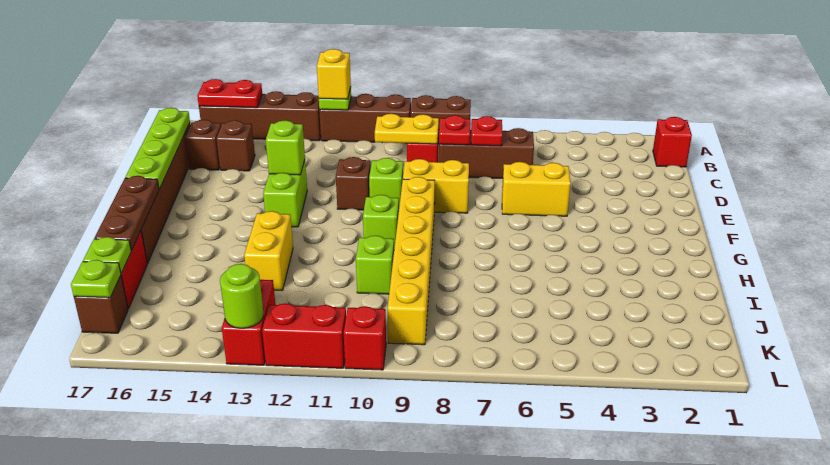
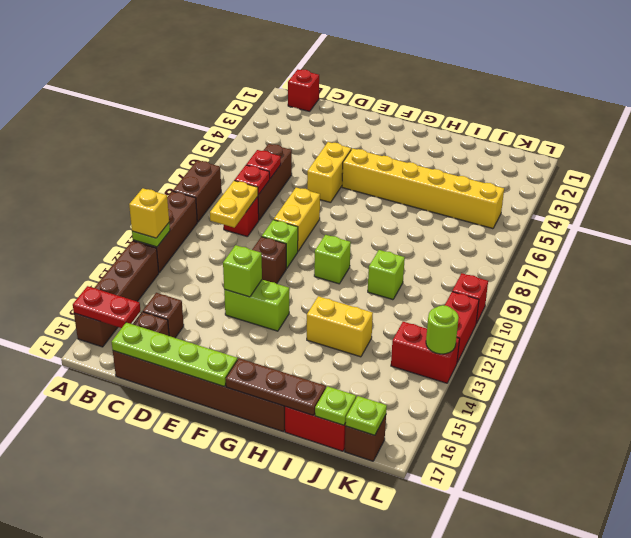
red 1x2 plate [197,79,262,108] -> red 1x2 plate turned to [73,286,140,328]
yellow 1x6 brick [388,177,435,345] -> yellow 1x6 brick moved to [342,148,504,229]

